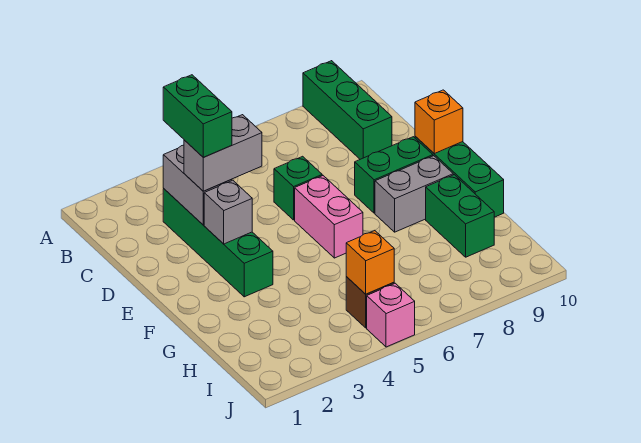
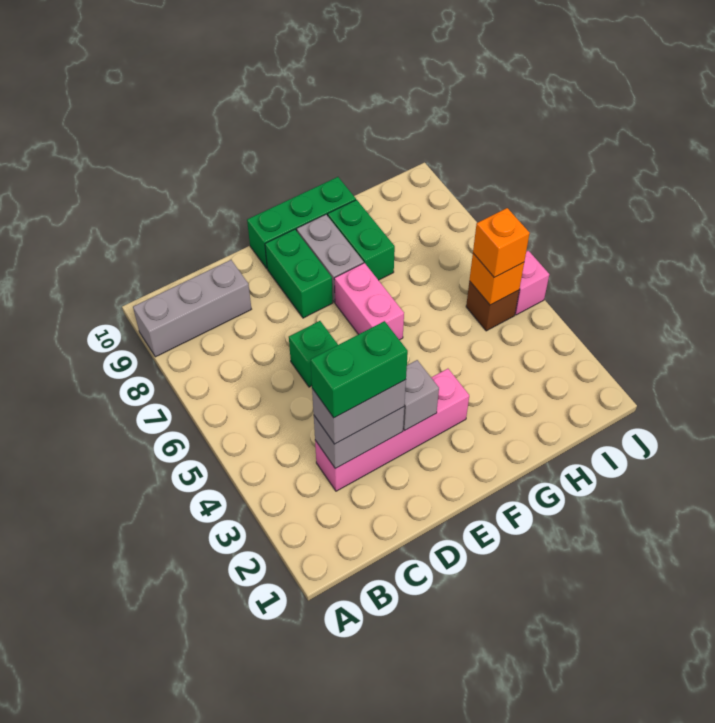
green 1x3 brick [303,61,392,159] -> grey 1x3 brick [133,260,251,357]
green 1x4 brick [163,189,273,297] -> pink 1x4 brick [315,369,469,491]
grey 1x2 brick [184,115,262,191] -> grey 1x2 brick turned to [312,380,406,444]
pink 1x2 brick [295,176,363,258] -> pink 1x2 brick turned to [334,263,404,340]
orange 1x1 brick [415,90,463,154] -> orange 1x1 brick moved to [473,208,530,277]
green 1x2 brick [426,175,494,257] -> green 1x2 brick turned to [328,200,395,280]

